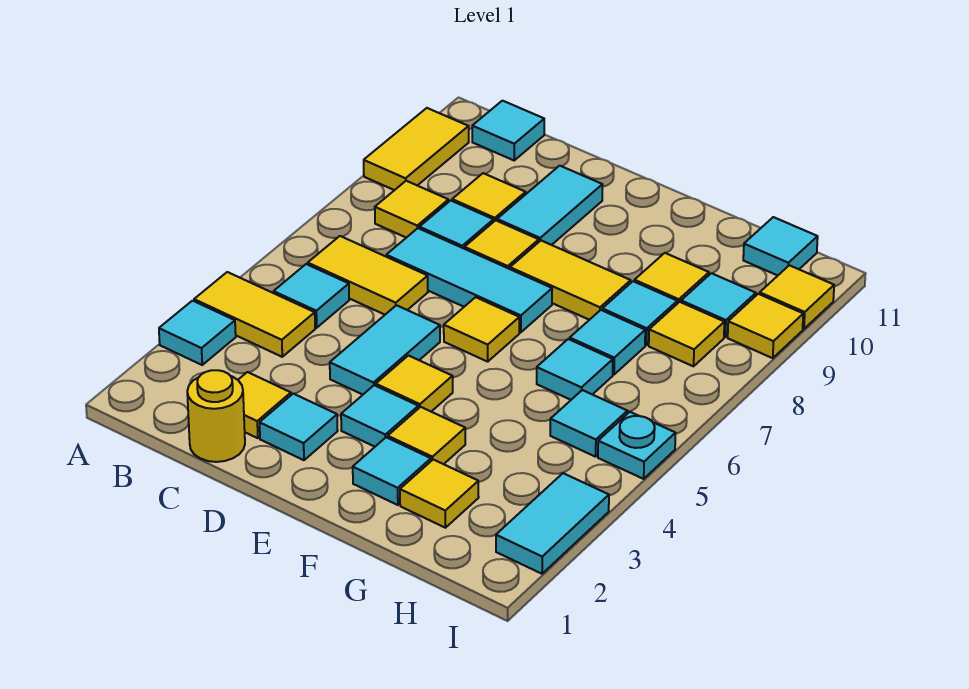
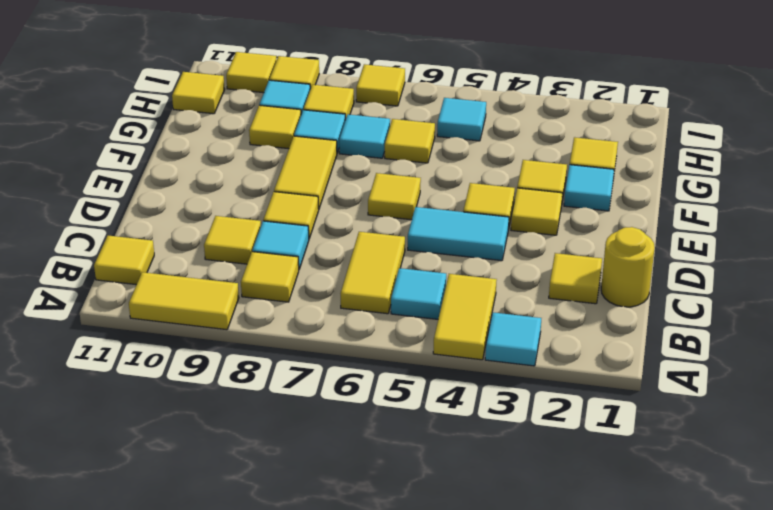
cyan 1x1 tile [472,101,544,160] -> yellow 1x1 tile [94,236,154,285]
cyan 1x3 tile [386,228,552,332] -> none
cyan 1x1 tile [260,394,338,460] -> none
cyan 1x2 tile [497,166,603,245] -> none
cyan 1x1 tile [341,385,418,447] -> yellow 1x1 tile [511,188,562,235]
cyan 1x1 tile [537,339,613,400] -> yellow 1x1 tile [385,119,435,163]
cyan 1x1 tile [743,217,818,275] -> yellow 1x1 tile [172,72,225,114]
cyan 1x2 tile [496,473,609,574] -> none
cyan 1x1 plate [598,412,676,479] -> none
none -> yellow 1x1 tile [356,64,405,106]

